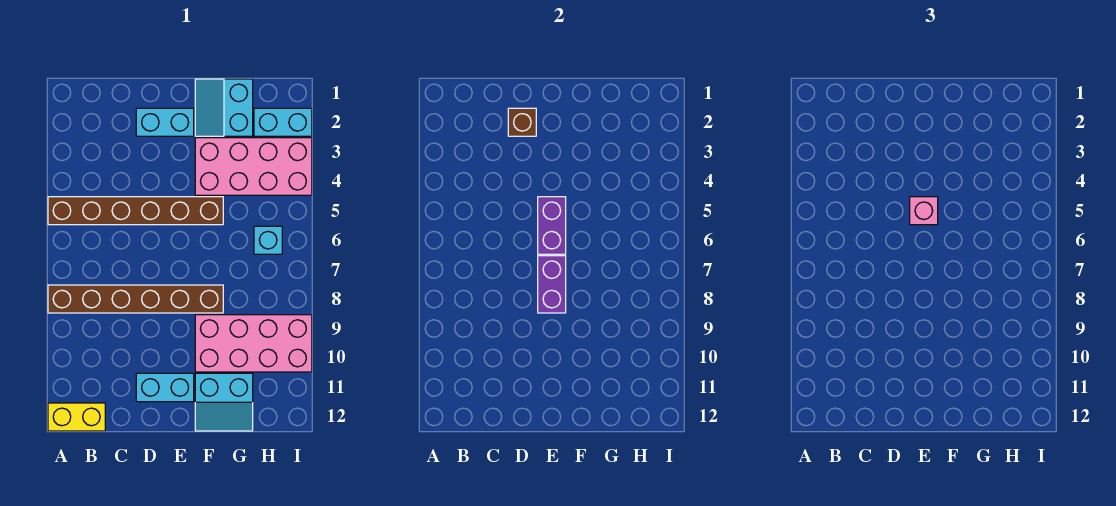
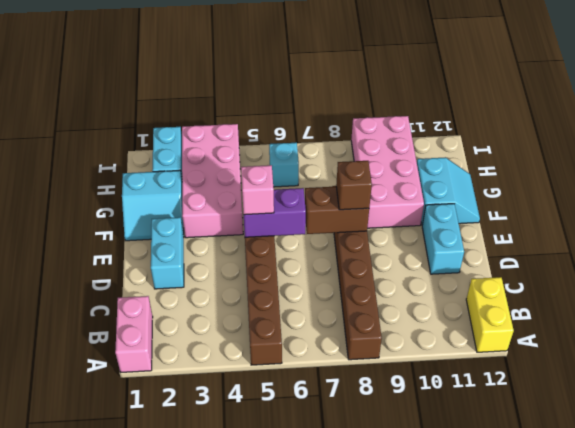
none -> pink 1x2 brick [115,296,153,372]
brown 1x1 brick [508,108,536,136] -> brown 1x1 brick moved to [336,161,372,210]
purple 1x2 brick [538,256,566,313] -> brown 1x2 brick [305,187,369,234]

